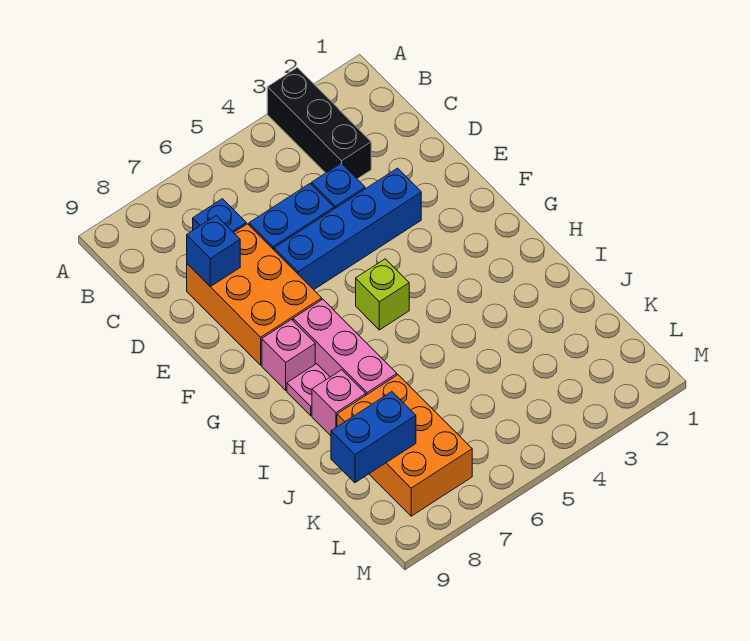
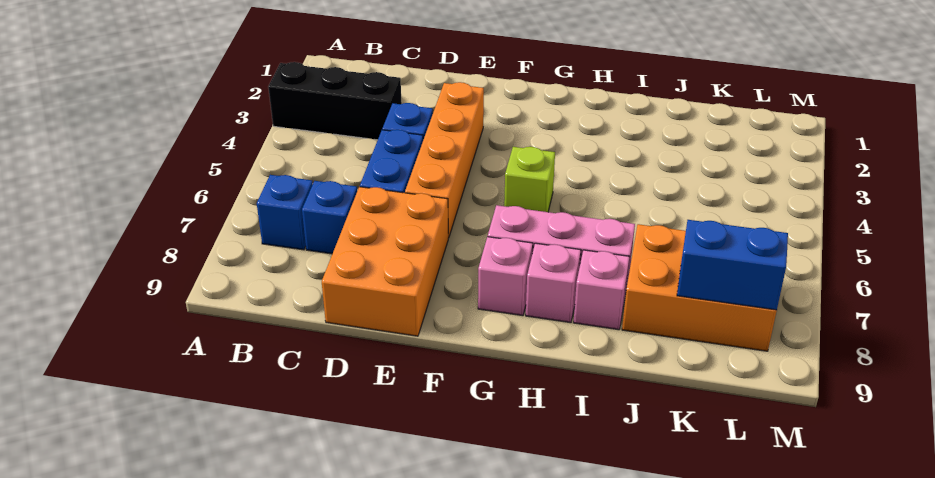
orange 2x3 brick [187,224,322,365] -> orange 2x3 brick turned to [322,187,448,336]
blue 1x1 brick [187,216,240,287] -> blue 1x1 brick moved to [257,175,313,250]
blue 1x4 brick [274,168,421,290] -> orange 1x4 brick [405,82,484,238]
pink 1x1 plate [287,364,330,416] -> pink 1x1 brick [526,243,581,323]
blue 1x2 brick [331,392,416,483] -> blue 1x2 brick turned to [677,220,788,310]

